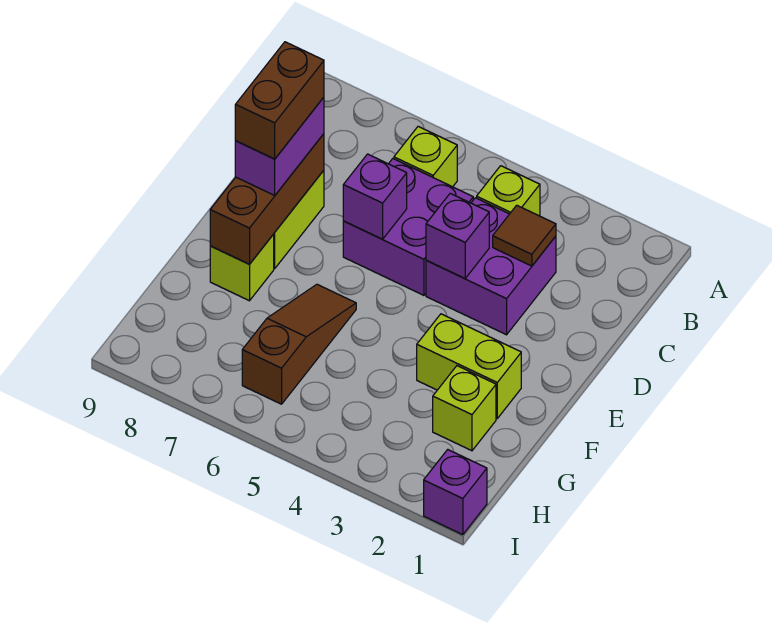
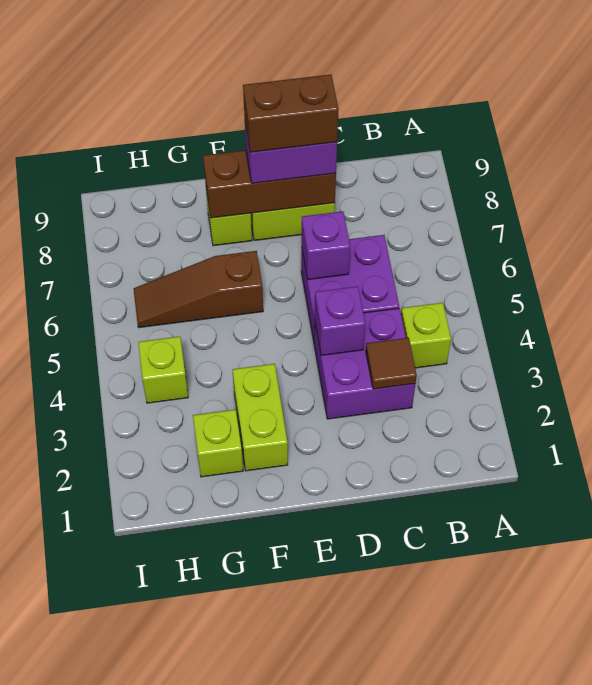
lime 1x1 brick [394,127,457,187] -> lime 1x1 brick moved to [138,336,188,403]
brown 1x3 slope [242,284,356,404] -> brown 1x3 slope turned to [134,251,263,328]
purple 1x1 brick [424,450,487,535] -> none

